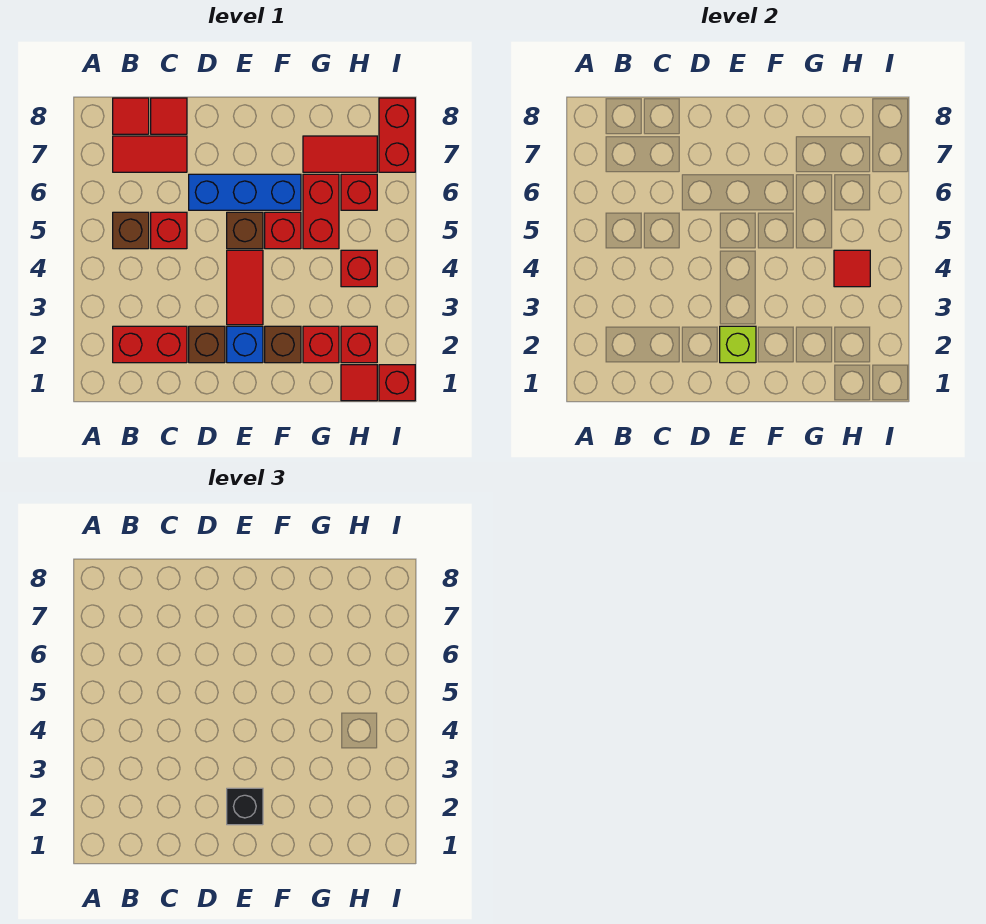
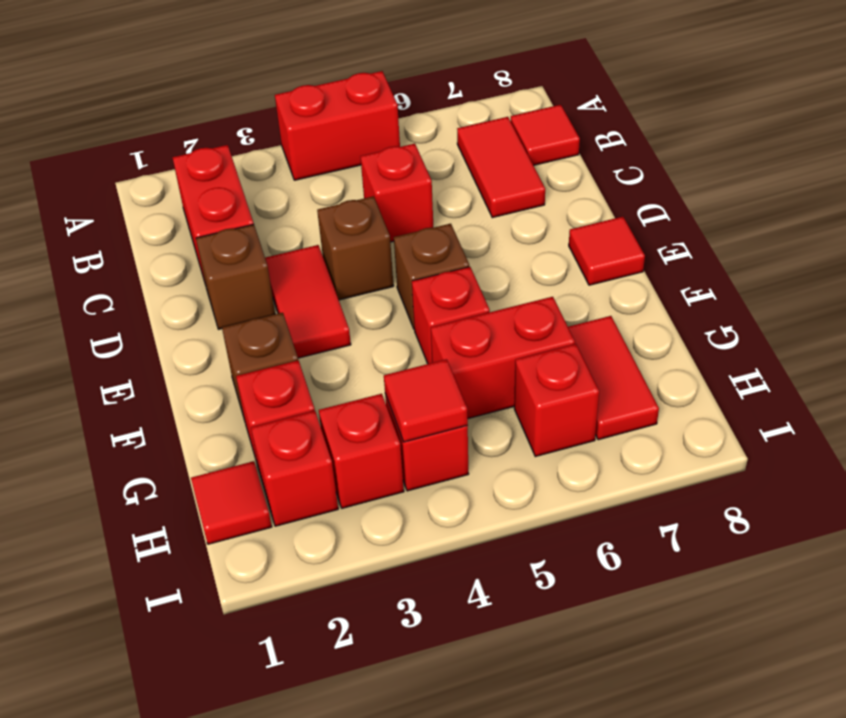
brown 1x1 brick [113,212,149,249] -> brown 1x1 brick moved to [317,196,393,300]
red 1x1 tile [151,98,187,134] -> red 1x1 tile moved to [569,217,645,285]
blue 1x3 brick [189,174,301,210] -> none
blue 1x1 brick [227,326,263,363] -> none
lime 1x1 brick [720,326,756,363] -> none
black 1x1 brick [227,788,263,825] -> none
red 1x2 tile [227,250,263,325] -> red 1x2 tile turned to [265,245,351,358]
red 1x1 brick [379,365,415,401] -> red 1x1 brick moved to [319,394,404,508]
red 1x2 brick [379,98,415,172] -> red 1x2 brick moved to [275,71,400,180]

